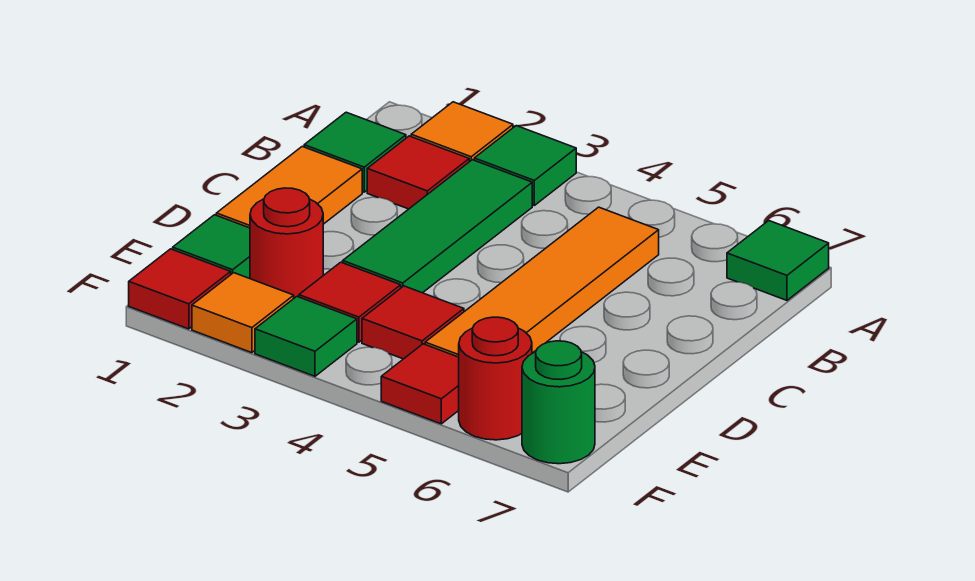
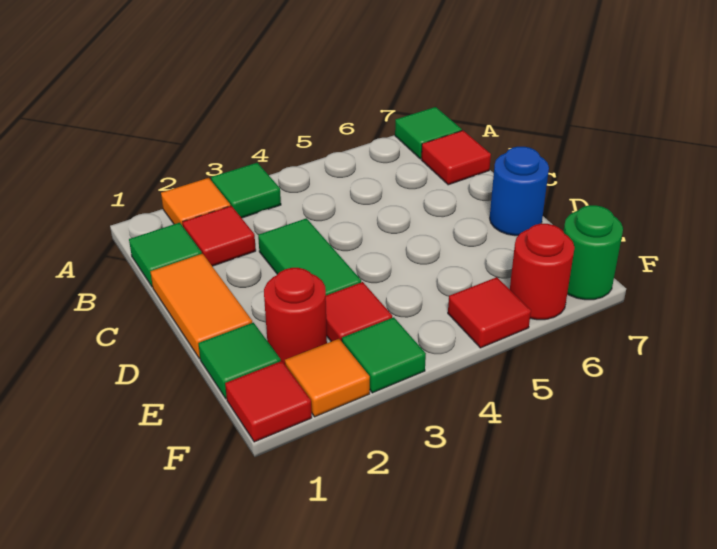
green 1x3 tile [343,160,532,293] -> green 1x2 tile [258,218,361,295]
orange 1x4 tile [425,207,659,357] -> none
none -> blue 1x1 round brick [490,147,549,236]
red 1x1 tile [362,286,464,359] -> red 1x1 tile moved to [421,131,491,185]

